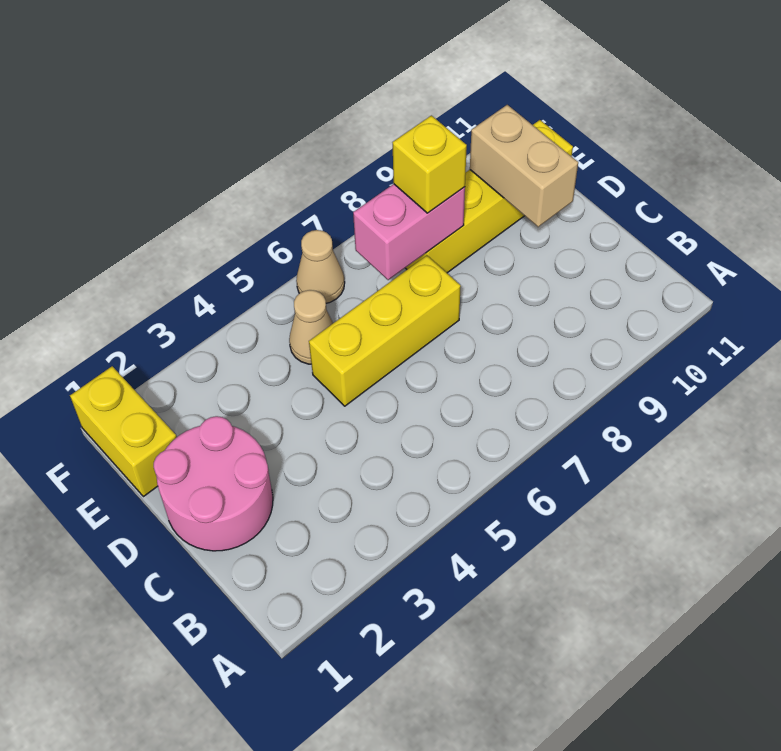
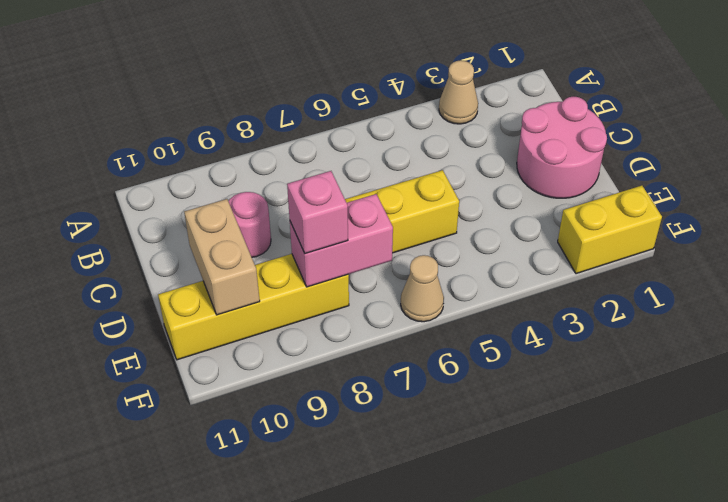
none -> pink 1x1 round brick [228,192,271,257]
yellow 1x2 brick [70,366,177,497] -> yellow 1x2 brick turned to [558,186,662,274]
tan 1x1 cone [289,290,333,364] -> tan 1x1 cone moved to [439,60,478,124]
yellow 1x1 brick [392,115,467,213] -> pink 1x1 brick [287,171,348,254]

